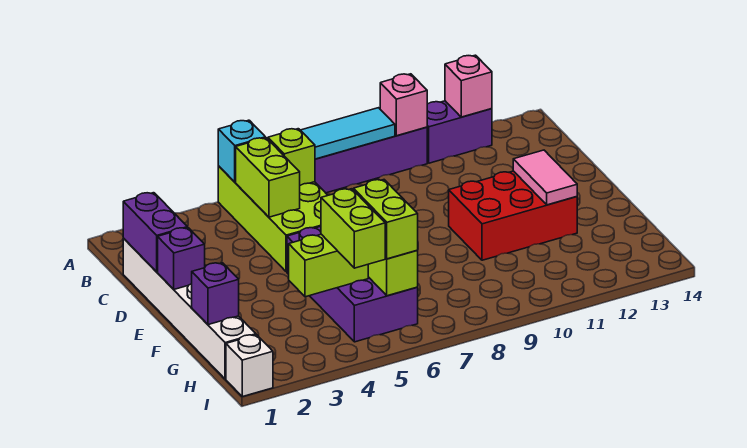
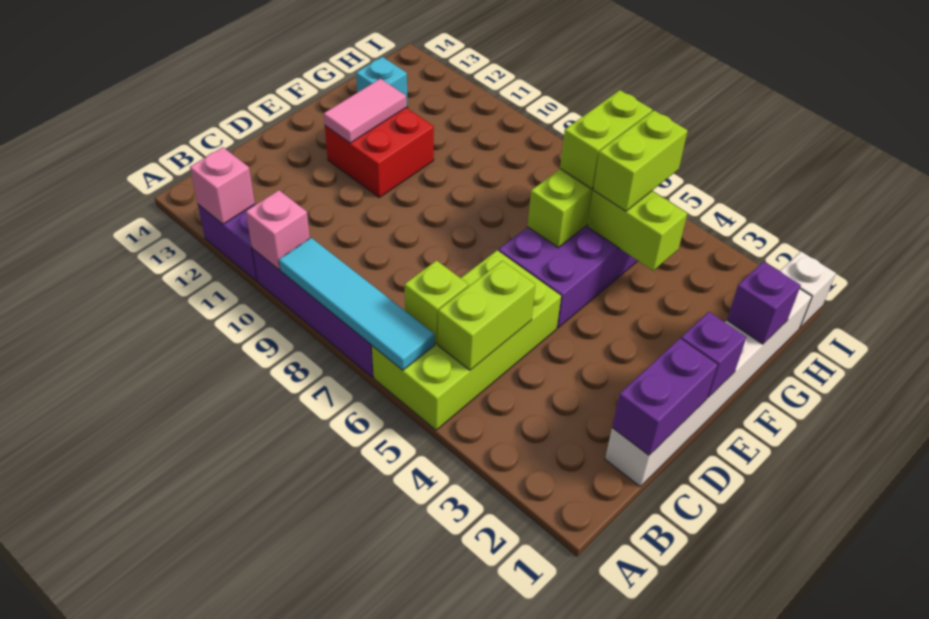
cyan 1x1 brick [218,120,266,182] -> cyan 1x1 brick moved to [356,57,407,108]
red 2x3 brick [449,171,577,260] -> red 2x2 brick [325,108,434,197]

